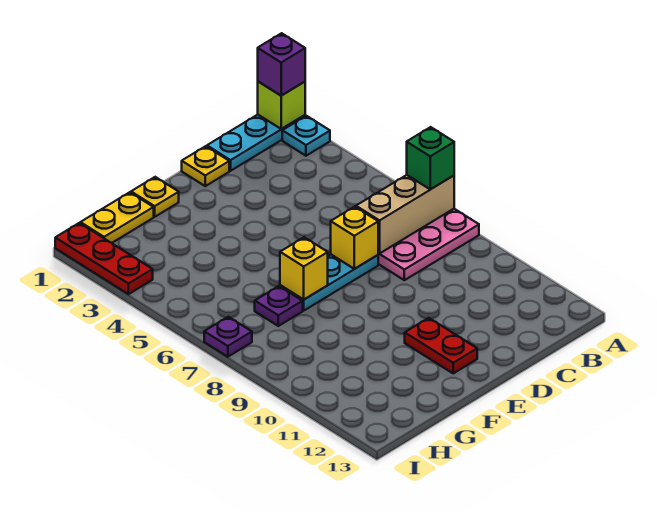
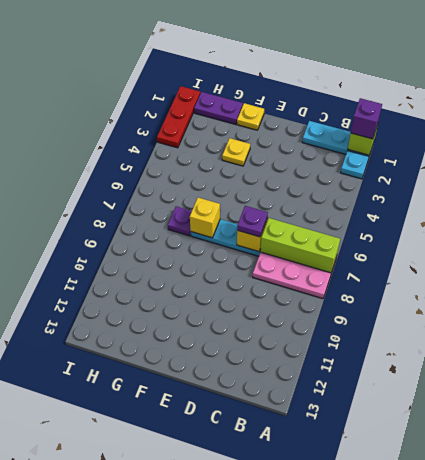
tan 1x3 brick [356,175,454,254] -> lime 1x3 brick [261,218,340,273]
green 1x1 brick [407,127,454,189] -> none
yellow 1x1 plate [182,146,229,186] -> yellow 1x1 plate moved to [222,138,250,166]
red 1x2 plate [405,318,477,373] -> none
yellow 1x2 plate [80,192,154,243] -> purple 1x2 plate [194,92,243,124]
purple 1x1 plate [204,317,252,357] -> purple 1x1 plate moved to [237,206,268,237]

